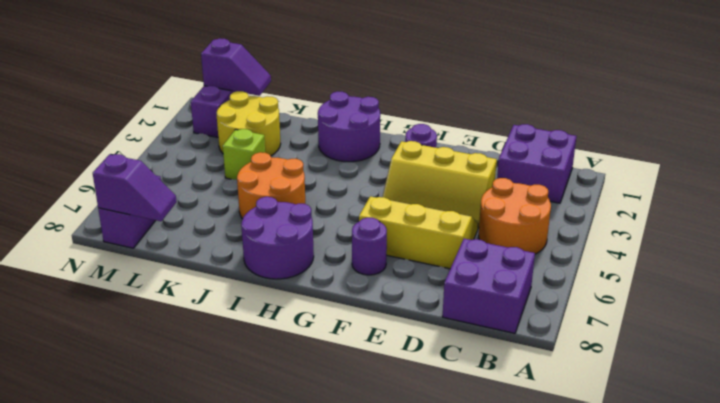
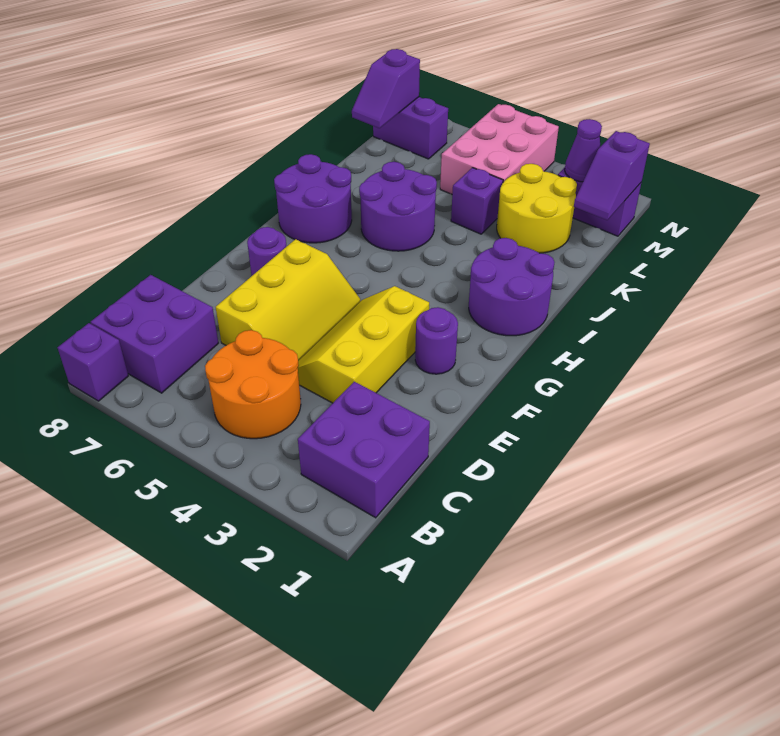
none -> purple 1x1 brick [58,323,128,401]
orange 2x2 round brick [237,152,305,219] -> purple 2x2 round brick [359,162,437,251]
lime 1x1 brick [223,129,265,180] -> purple 1x1 brick [451,168,503,234]
none -> pink 2x3 brick [440,104,559,194]
none -> purple 1x1 cone [565,119,602,182]

